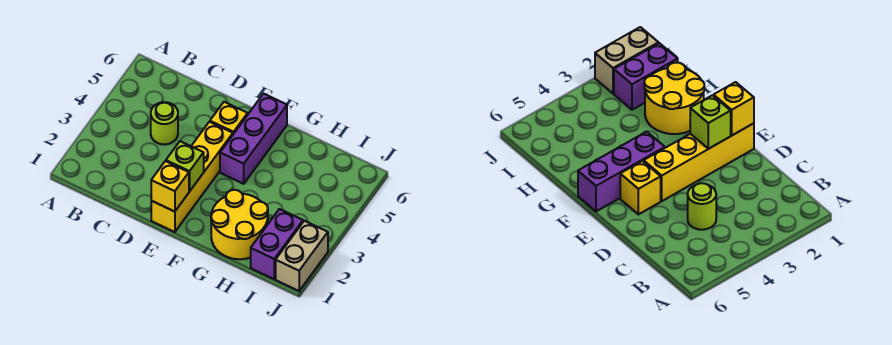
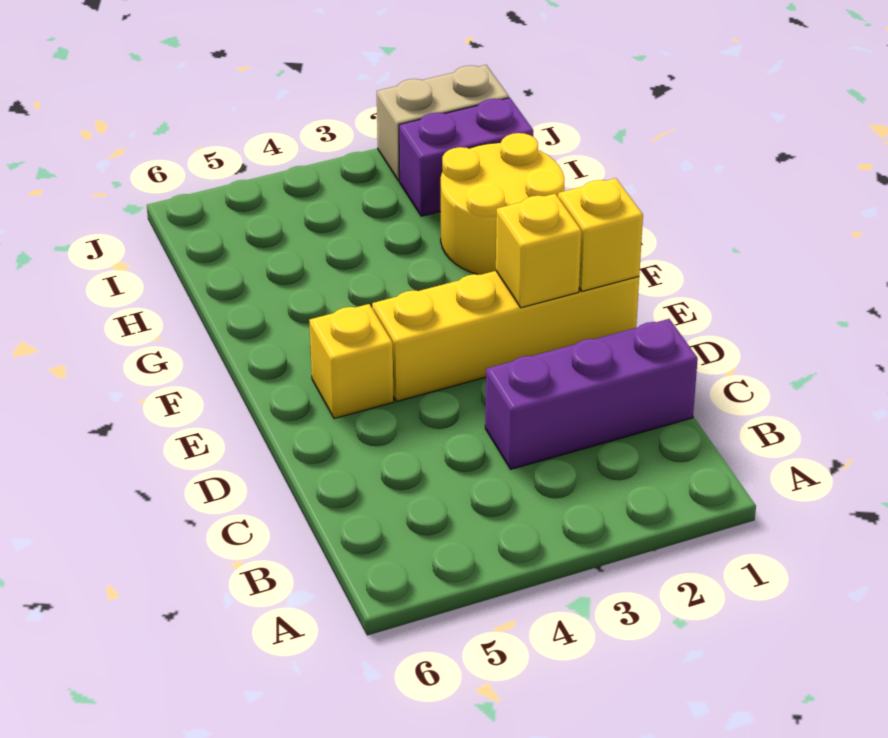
lime 1x1 round brick [151,102,178,145] -> none
lime 1x1 brick [166,141,204,192] -> yellow 1x1 brick [496,194,581,308]
purple 1x3 brick [220,94,287,184] -> purple 1x3 brick moved to [485,319,698,469]

